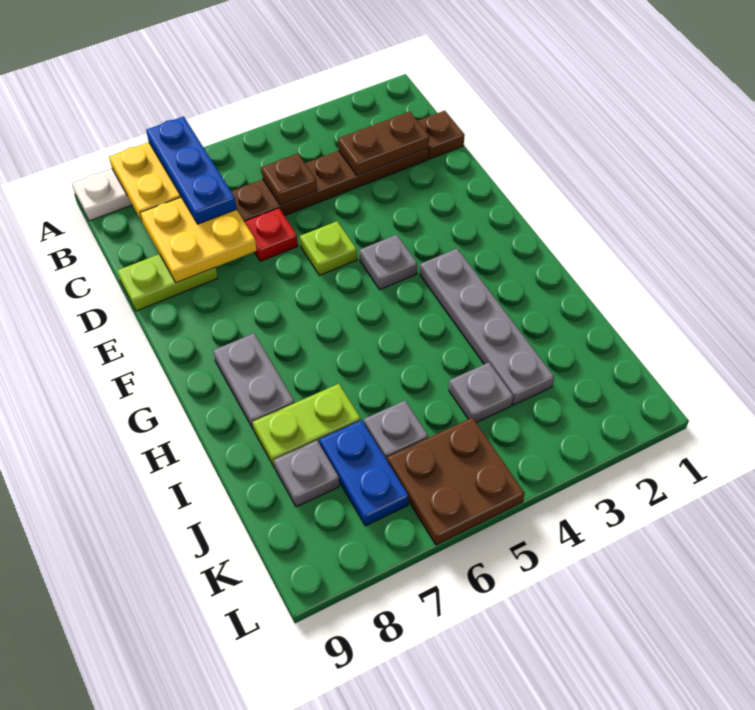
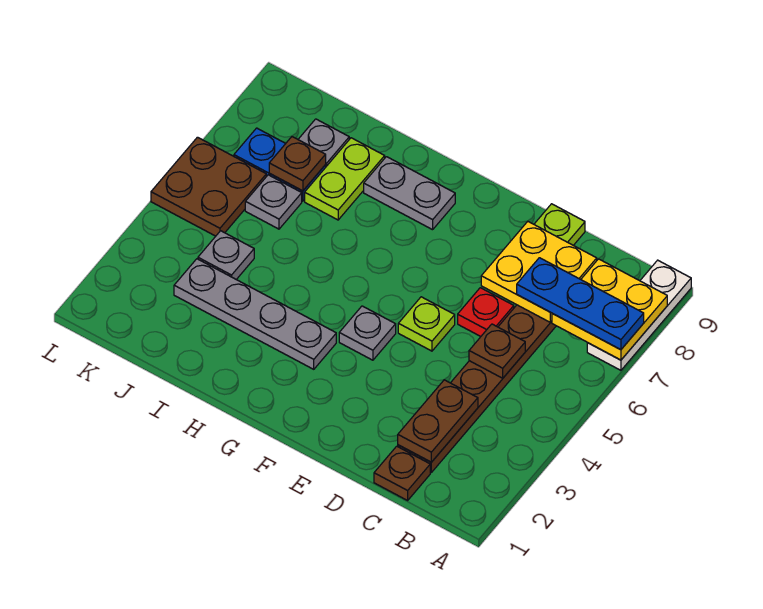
none -> brown 1x1 plate [269,137,326,191]

